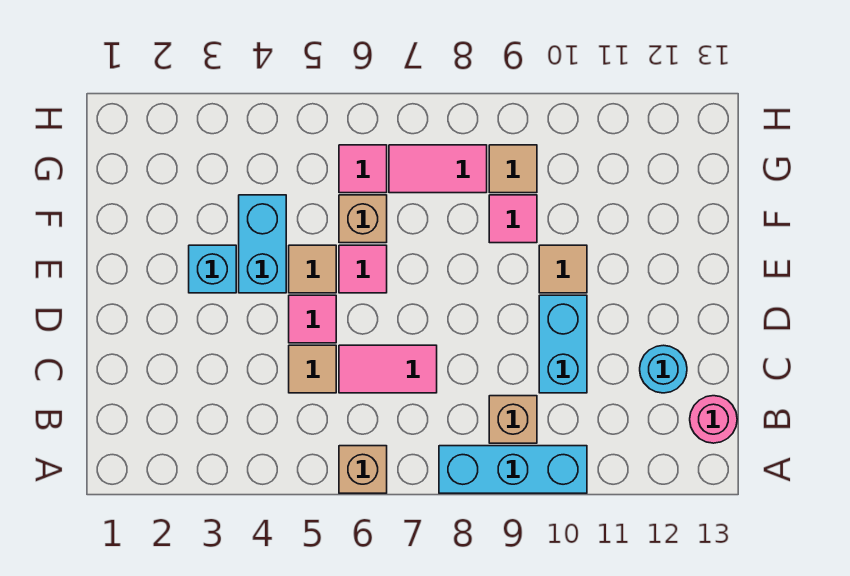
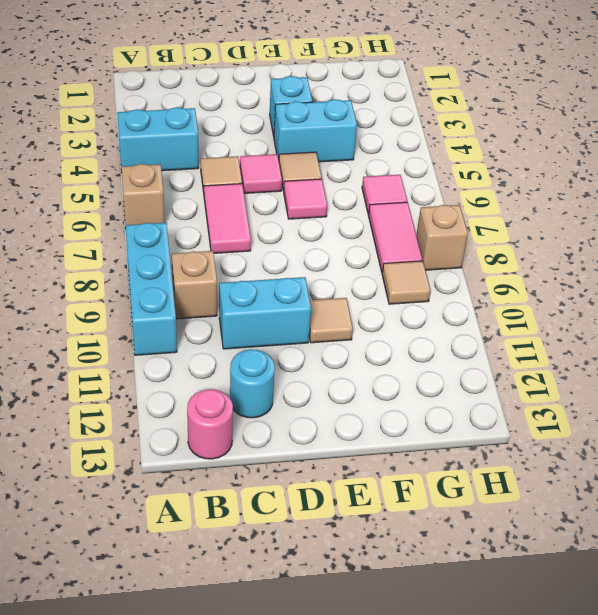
none -> cyan 1x2 brick [117,107,199,173]
tan 1x1 brick [339,195,387,243] -> tan 1x1 brick moved to [416,205,468,270]
pink 1x1 tile [489,195,537,243] -> none

